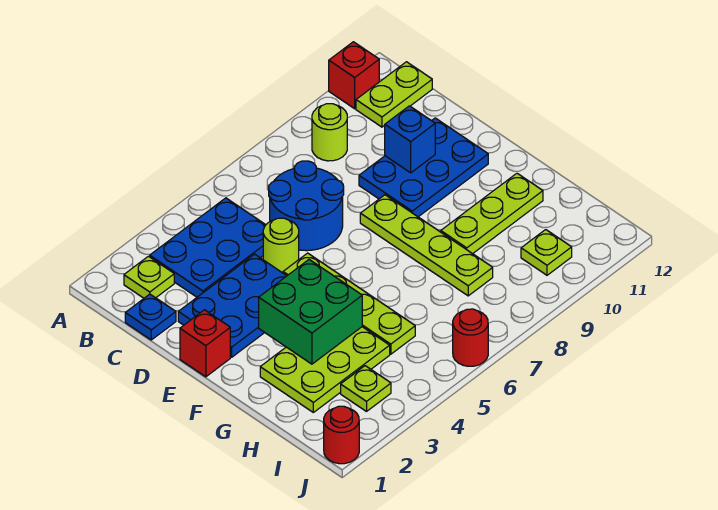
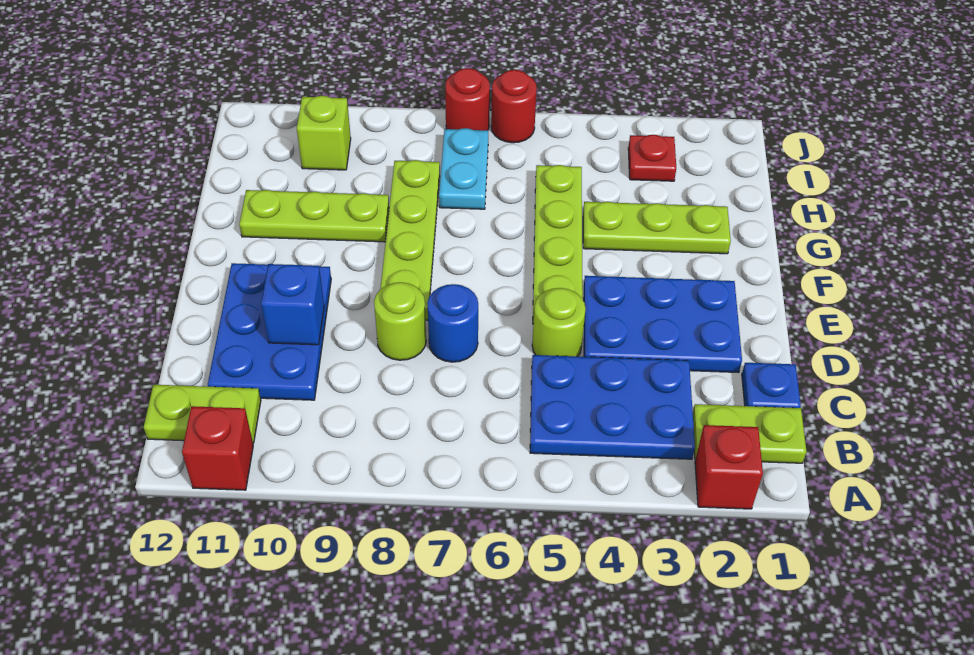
lime 1x1 plate [124,256,174,298] -> lime 1x2 plate [693,404,806,463]
lime 1x1 round brick [312,104,347,161] -> lime 1x1 round brick moved to [374,282,426,360]
blue 2x2 round brick [269,161,344,251] -> blue 1x1 round brick [427,284,478,362]
blue 2x3 plate [359,118,488,217] -> blue 2x3 plate turned to [208,263,331,400]
red 1x1 brick [180,310,230,377] -> red 1x1 brick moved to [695,425,763,509]
green 2x2 brick [259,260,362,364] -> none
lime 2x3 plate [260,327,390,412] -> lime 1x3 plate [583,202,731,254]
none -> cyan 1x2 plate [439,128,488,209]
lime 1x1 plate [341,366,391,412] -> red 1x1 plate [628,135,676,181]
lime 1x1 plate [521,230,572,275] -> lime 1x1 brick [297,96,351,170]
red 1x1 round brick [324,406,359,464] -> red 1x1 round brick moved to [445,68,490,130]

